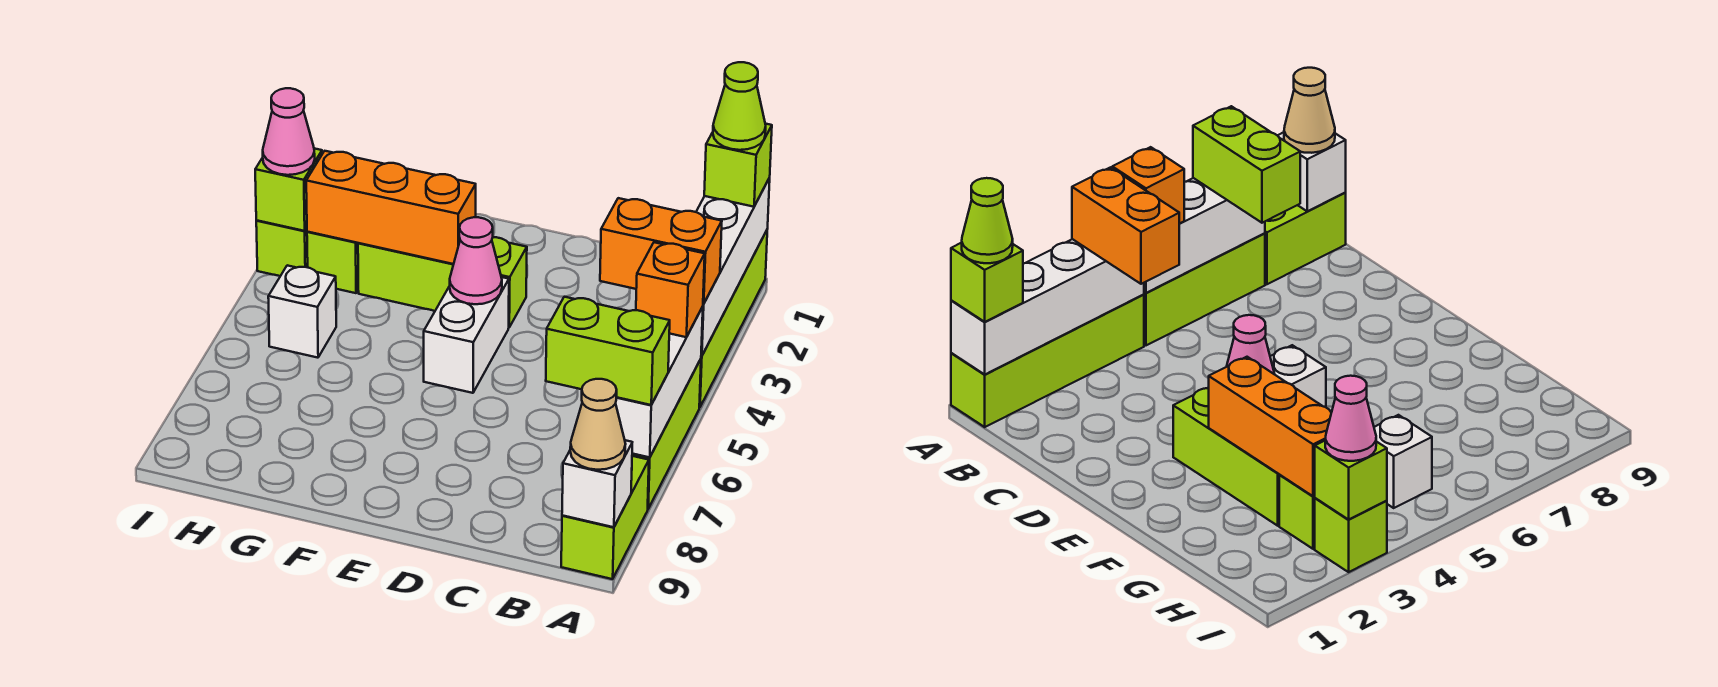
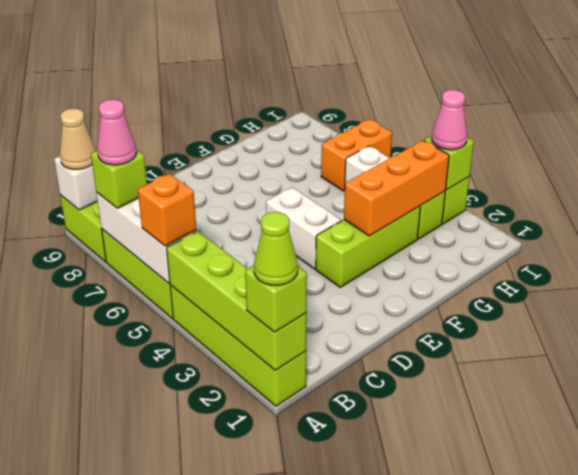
white 1x4 brick [696,178,770,356] -> lime 1x4 brick [167,231,307,370]
orange 1x2 brick [600,198,722,304] -> orange 1x2 brick moved to [321,119,392,191]
lime 1x2 brick [546,297,670,405] -> lime 1x1 brick [91,150,147,208]
pink 1x1 cone [450,217,502,304] -> pink 1x1 cone moved to [97,100,137,165]

